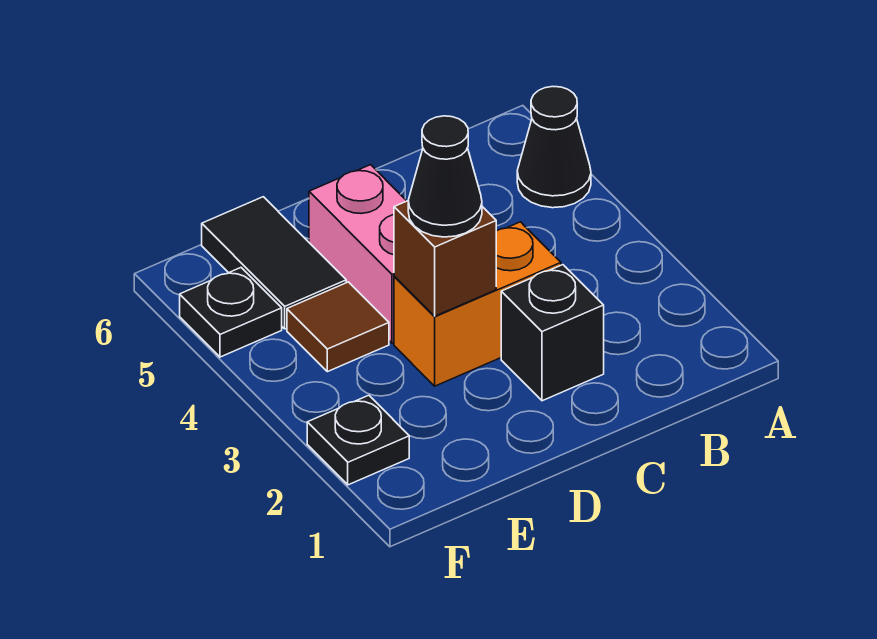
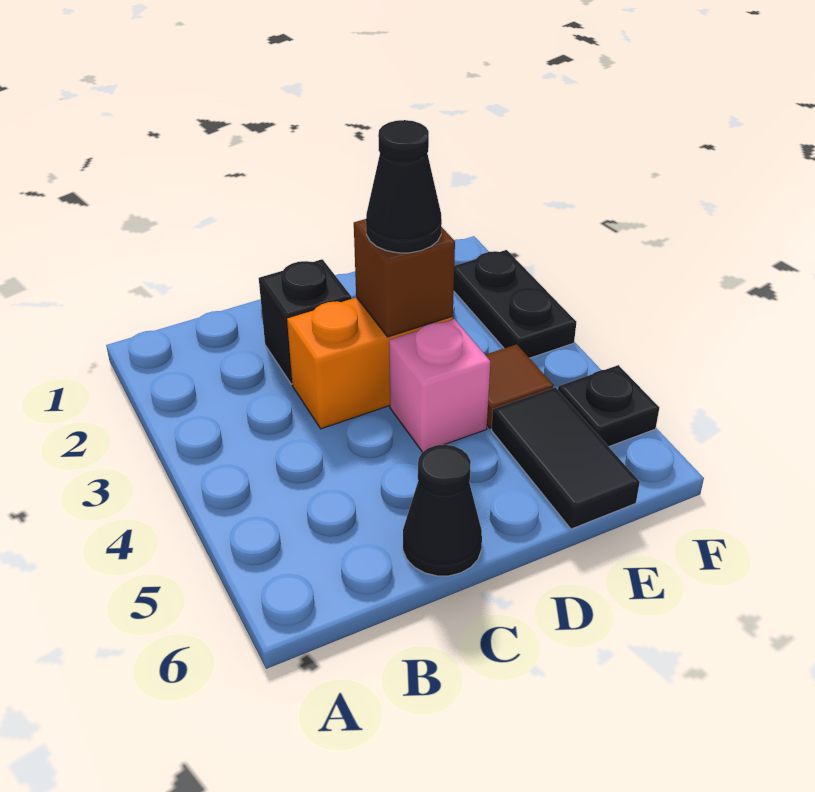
black 1x1 cone [517,87,591,208] -> black 1x1 cone moved to [403,445,482,576]
pink 1x2 brick [309,165,406,344] -> pink 1x1 brick [389,319,490,452]
black 1x1 plate [307,395,409,485] -> black 1x2 plate [454,250,576,358]

